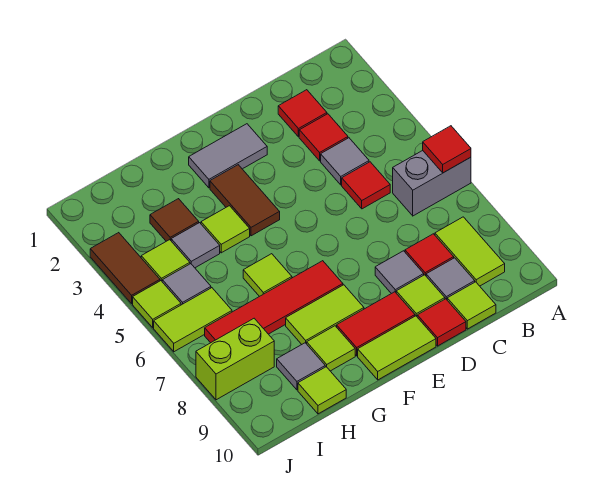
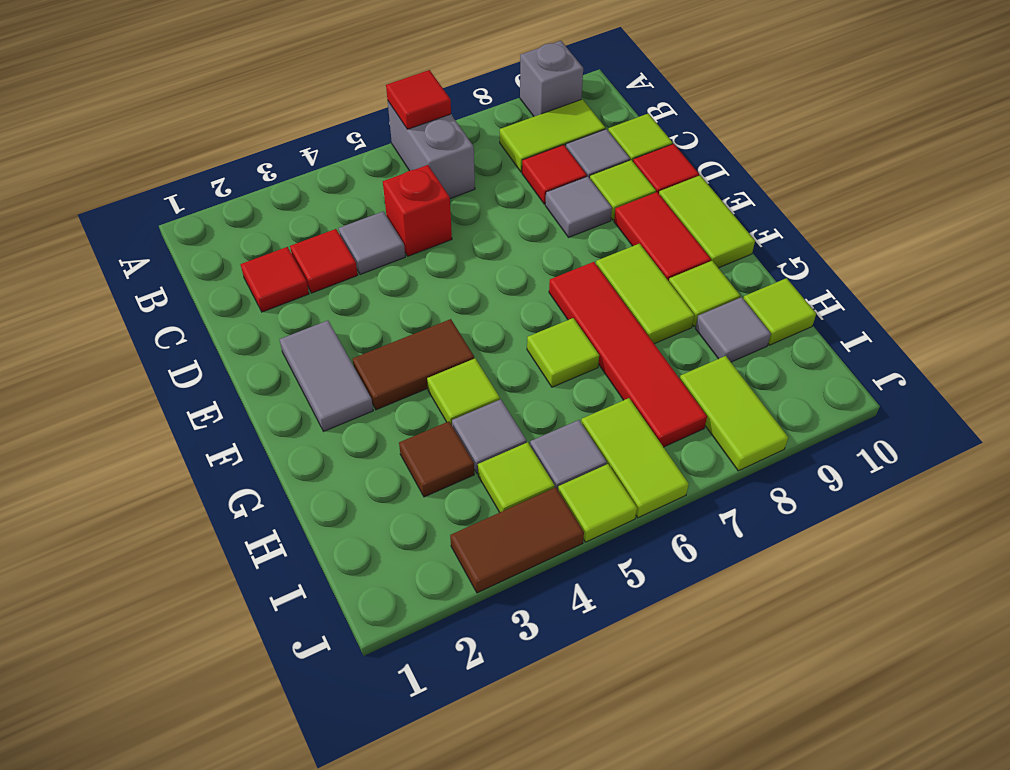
none -> grey 1x1 brick [520,41,583,116]
red 1x1 tile [342,162,390,209] -> red 1x1 brick [383,165,452,256]
lime 1x2 brick [196,318,274,400] -> lime 1x2 tile [680,356,788,471]

